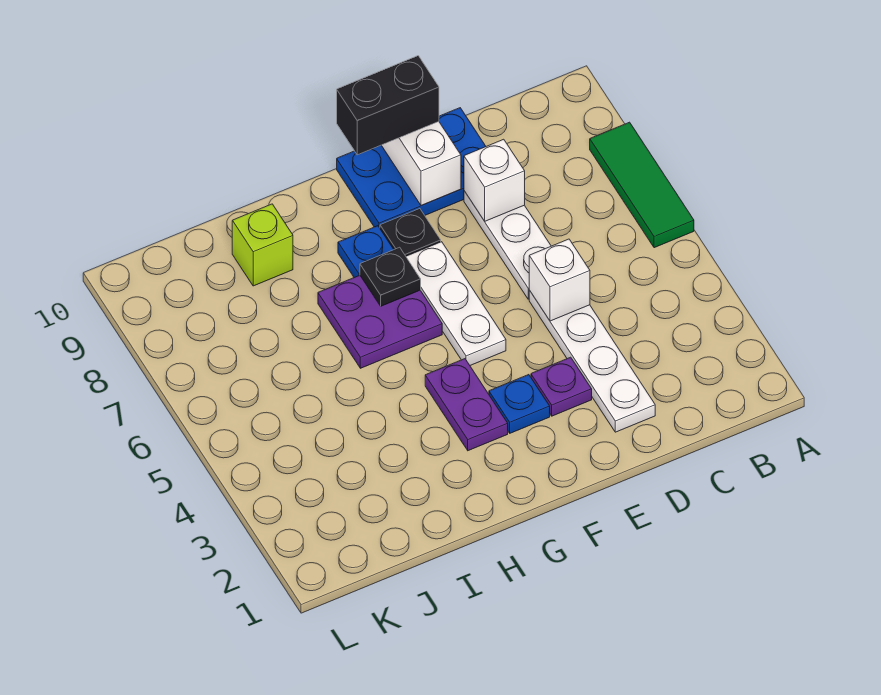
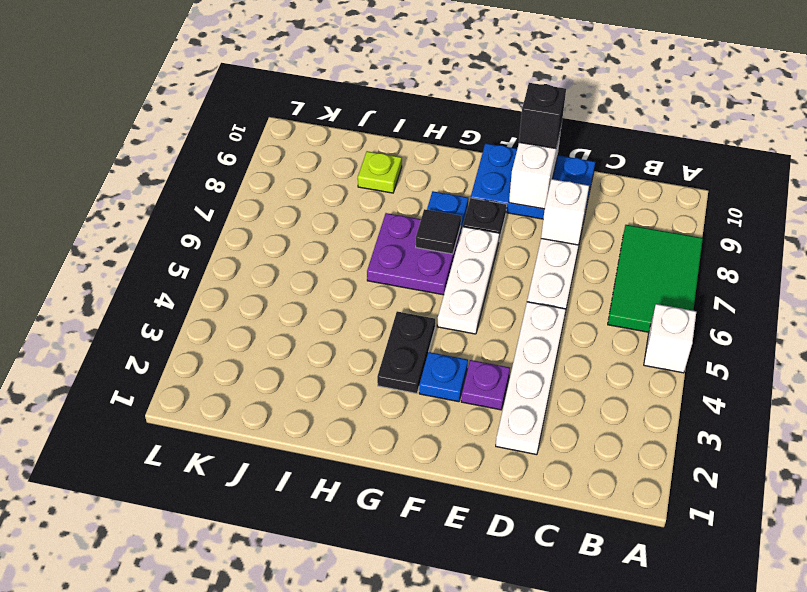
green 1x3 tile [590,122,694,248] -> green 2x3 tile [608,225,703,332]
white 1x1 brick [529,239,590,321] -> white 1x1 brick moved to [644,304,696,373]
black 1x2 brick [337,56,439,155] -> black 1x1 brick [519,83,566,149]
purple 1x2 plate [425,359,508,451] -> black 1x2 plate [377,311,435,394]
black 1x1 plate [360,247,421,306] -> black 1x1 tile [416,209,461,254]
lime 1x1 brick [232,204,293,286] -> lime 1x1 plate [358,151,402,193]

